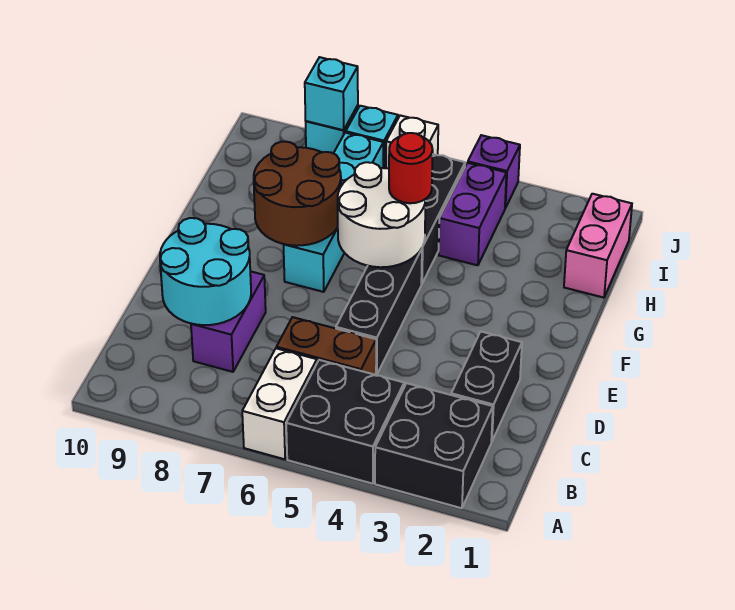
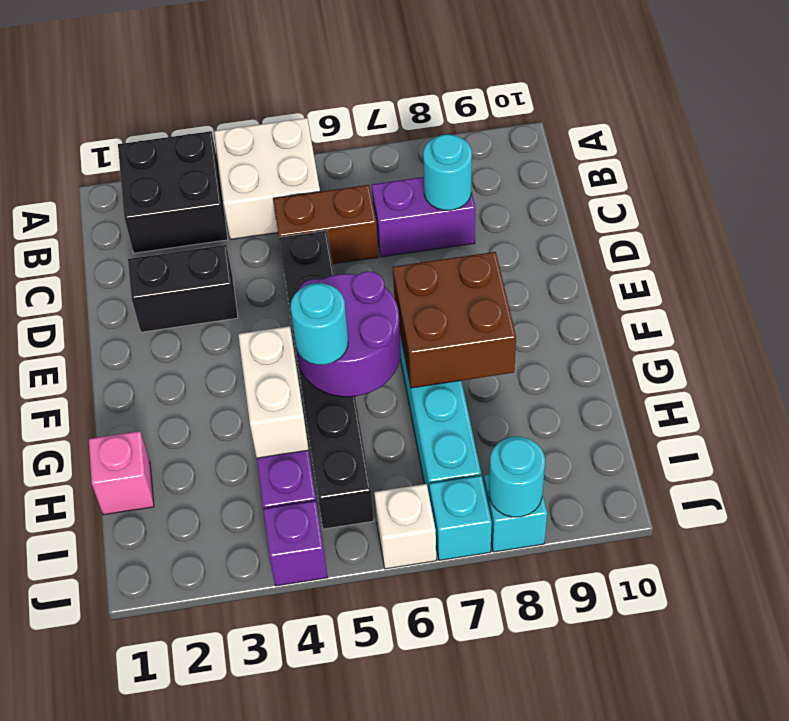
black 2x2 brick [286,360,404,484] -> white 2x2 brick [214,118,320,240]
white 1x2 brick [242,348,317,459] -> white 1x2 brick moved to [238,326,308,458]
black 1x2 brick [451,332,522,442] -> black 1x2 brick turned to [128,245,238,332]
purple 1x2 brick [191,271,266,372] -> purple 1x2 brick turned to [372,177,475,257]
cyan 2x2 round brick [160,218,251,325] -> cyan 1x1 round brick [423,135,472,210]
white 2x2 round brick [338,162,426,267] -> purple 2x2 round brick [293,271,401,397]
brown 2x2 round brick [254,142,341,246] -> brown 2x2 brick [393,252,516,388]
red 1x1 round brick [389,133,433,203] -> cyan 1x1 round brick [291,283,348,365]
pink 1x2 brick [564,194,632,298] -> pink 1x1 brick [89,431,154,515]
cyan 1x1 brick [305,57,358,130] -> cyan 1x1 round brick [489,437,545,517]

